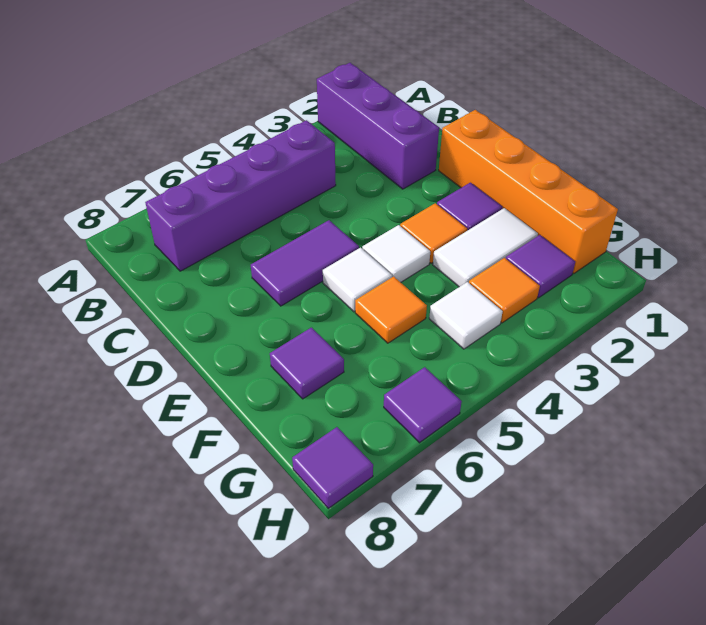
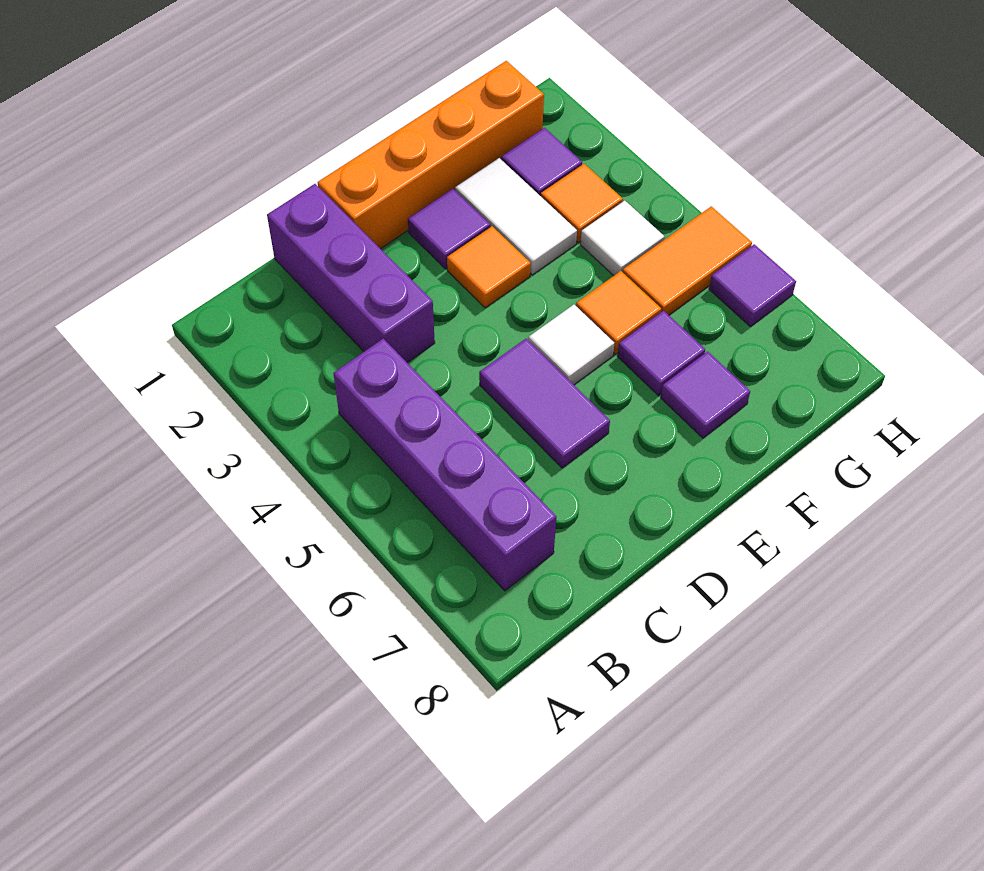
purple 1x3 brick [317,63,439,189] -> purple 1x3 brick turned to [267,184,435,362]
white 1x1 tile [362,225,430,282] -> none
none -> orange 1x2 tile [623,206,752,315]
purple 1x1 tile [292,427,373,508] -> purple 1x1 tile moved to [617,311,705,396]

